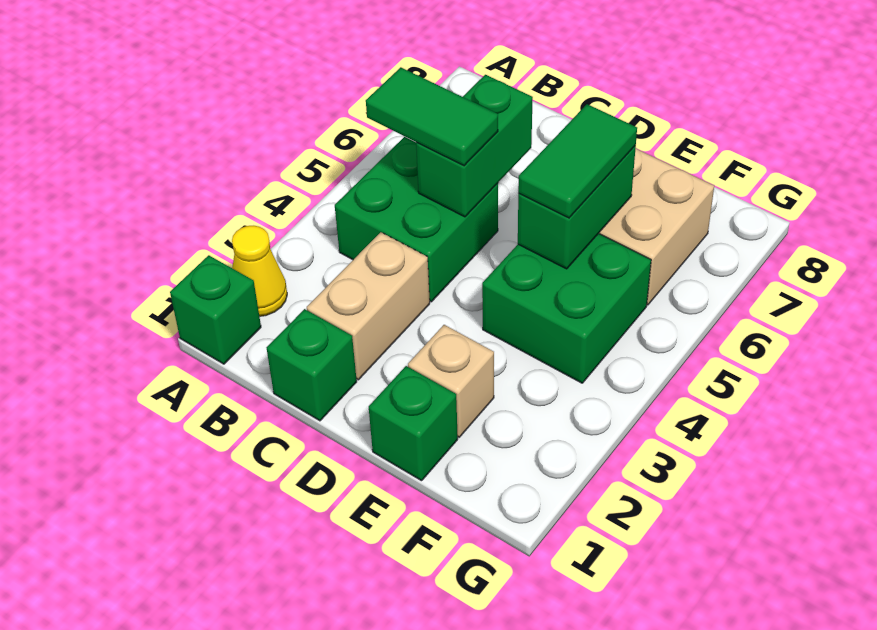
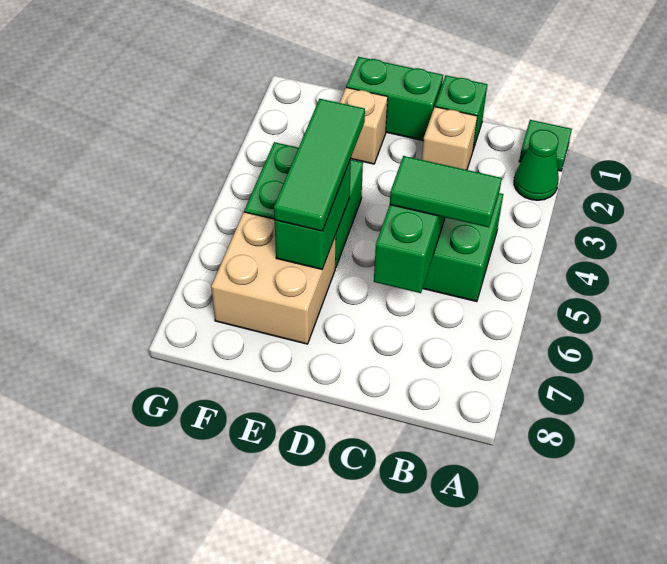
green 1x1 brick [170,255,261,364] -> green 1x1 tile [519,120,572,171]
yellow 1x1 cone [232,226,287,316] -> green 1x1 cone [514,130,559,200]
tan 1x2 brick [307,232,430,380] -> tan 1x1 brick [422,107,477,170]
green 1x1 brick [369,366,458,481] -> green 1x2 brick [346,57,443,141]
green 1x2 tile [518,104,637,218] -> green 1x3 tile [274,99,365,231]

